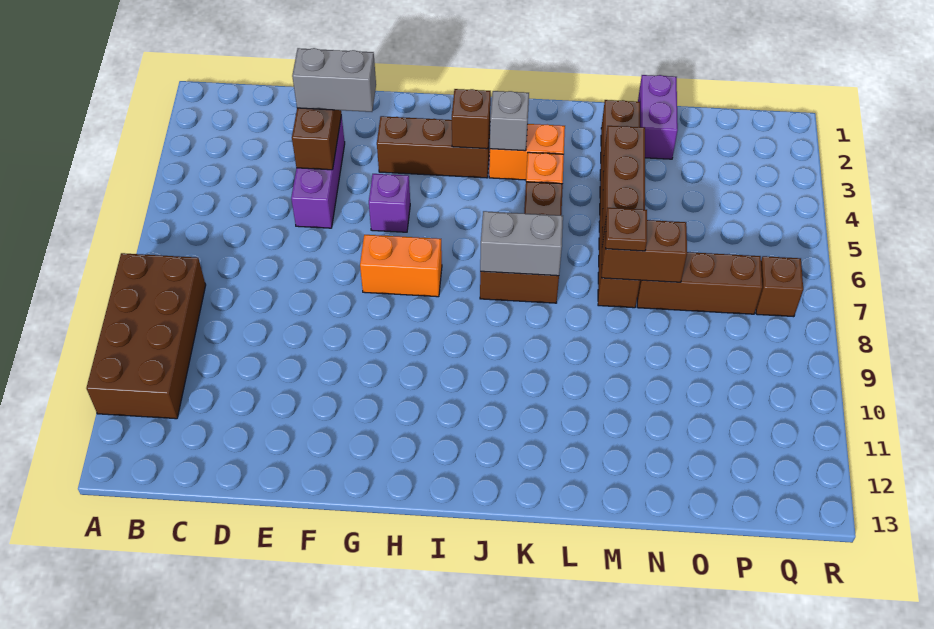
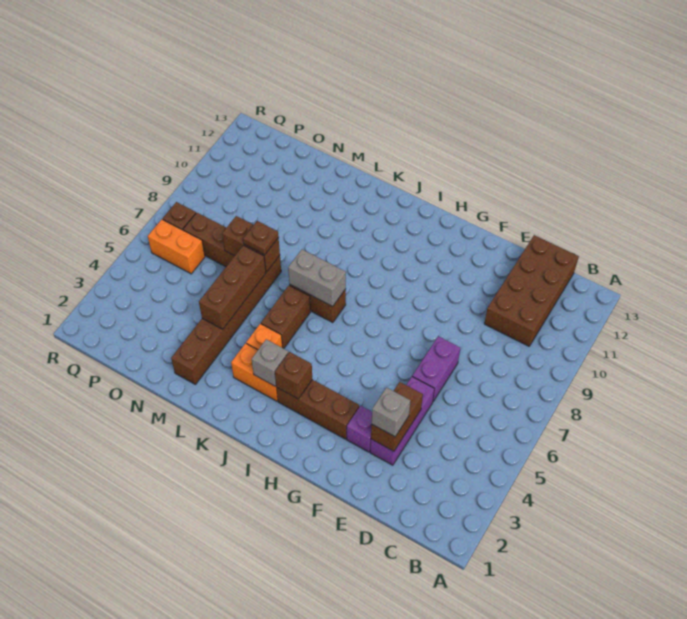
brown 2x4 brick [87,253,206,419] -> brown 2x4 brick moved to [484,235,579,346]
grey 1x2 brick [292,48,376,112] -> grey 1x1 brick [372,387,411,437]
purple 1x1 brick [369,174,410,232] -> purple 1x1 brick moved to [347,405,372,452]
orange 1x2 brick [360,235,442,297] -> orange 1x2 brick moved to [148,219,205,274]
purple 1x2 brick [638,75,678,159] -> purple 1x2 brick moved to [412,336,460,401]

